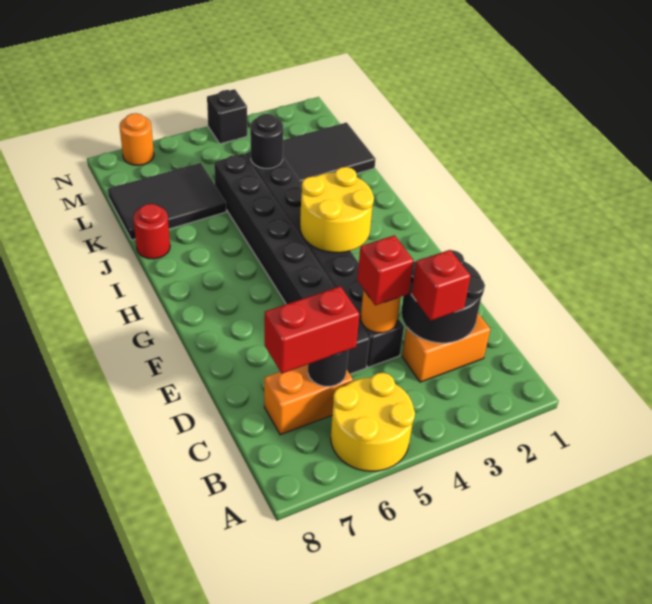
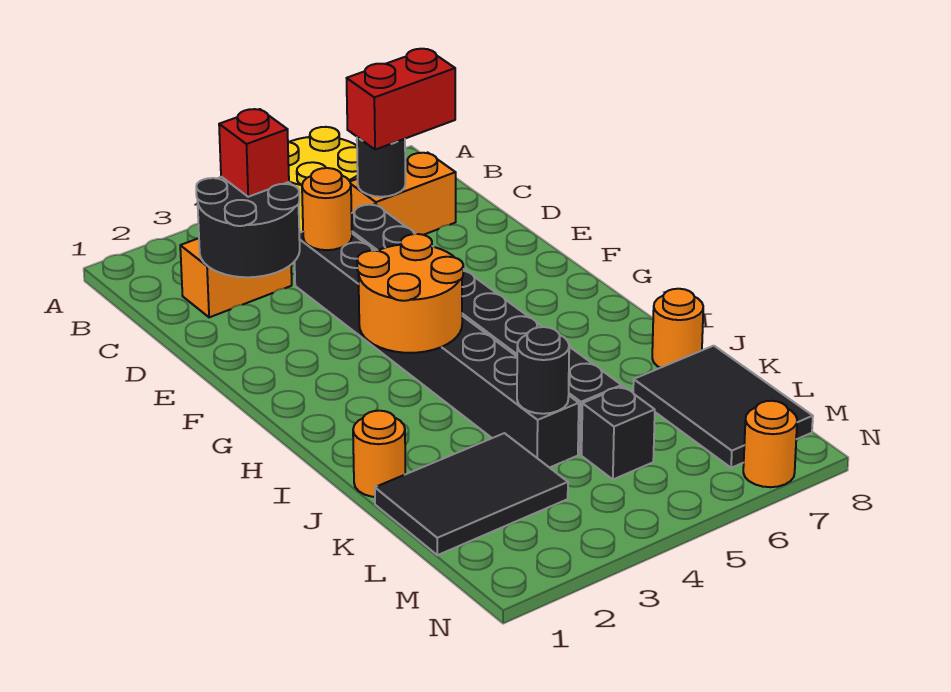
red 1x1 brick [357,235,414,305] -> none
yellow 2x2 round brick [300,167,374,253] -> orange 2x2 round brick [357,234,463,353]
none -> orange 1x1 round brick [353,411,405,497]
red 1x1 round brick [133,204,170,259] -> orange 1x1 round brick [652,289,703,368]
black 2x3 tile [108,163,226,240] -> black 2x3 tile turned to [633,346,813,468]
black 1x1 brick [207,89,247,144] -> black 1x1 brick moved to [582,386,655,479]

